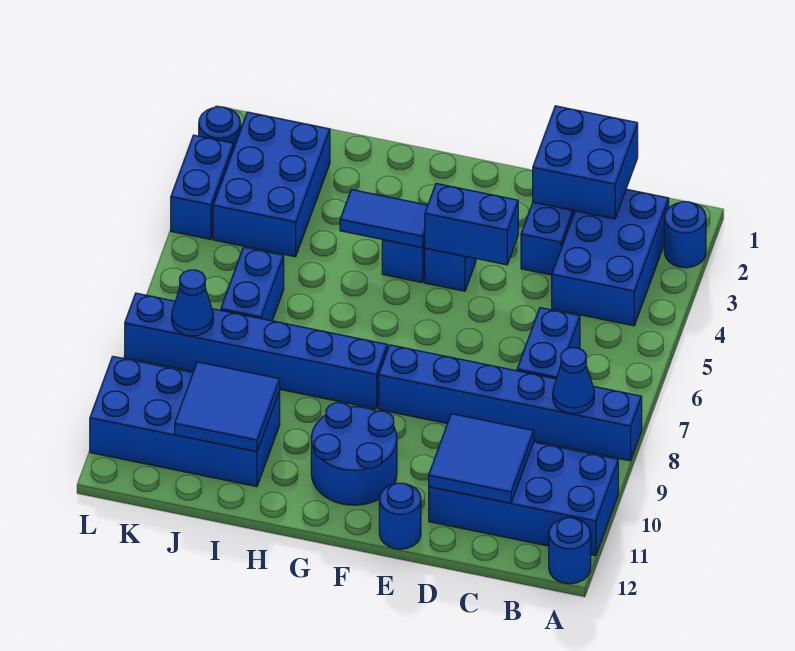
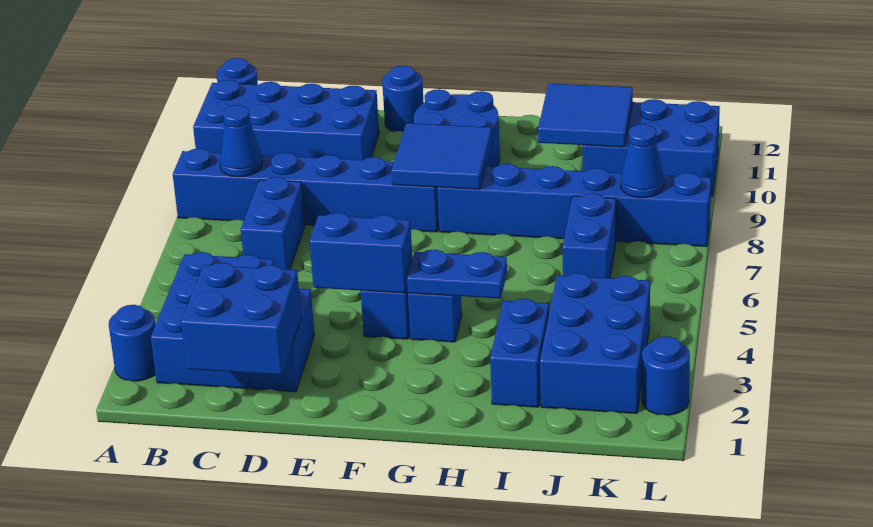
blue 2x2 tile [429,414,534,503] -> blue 2x2 tile moved to [392,123,492,189]
blue 1x2 tile [340,190,428,248] -> blue 1x2 plate [407,249,507,299]
blue 2x4 brick [90,356,280,487] -> blue 2x3 brick [583,99,720,196]
blue 1x2 brick [171,135,234,239] -> blue 1x2 brick moved to [490,299,549,407]

